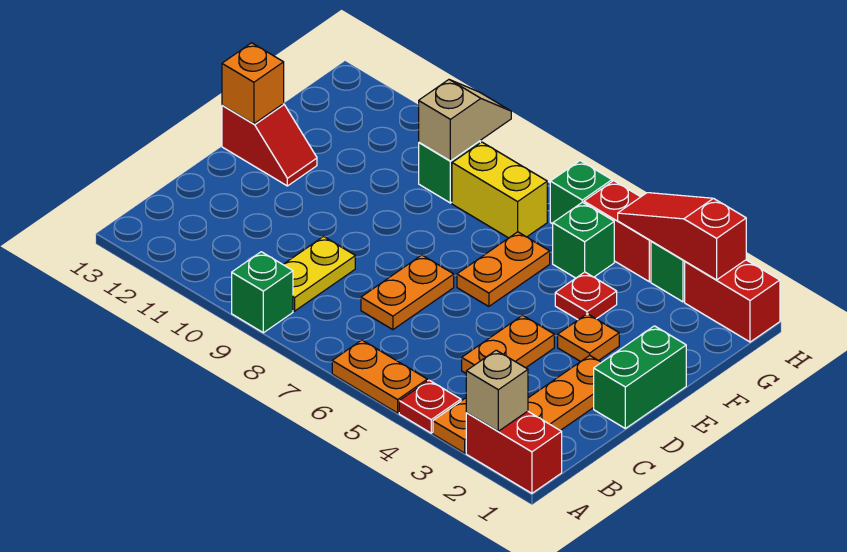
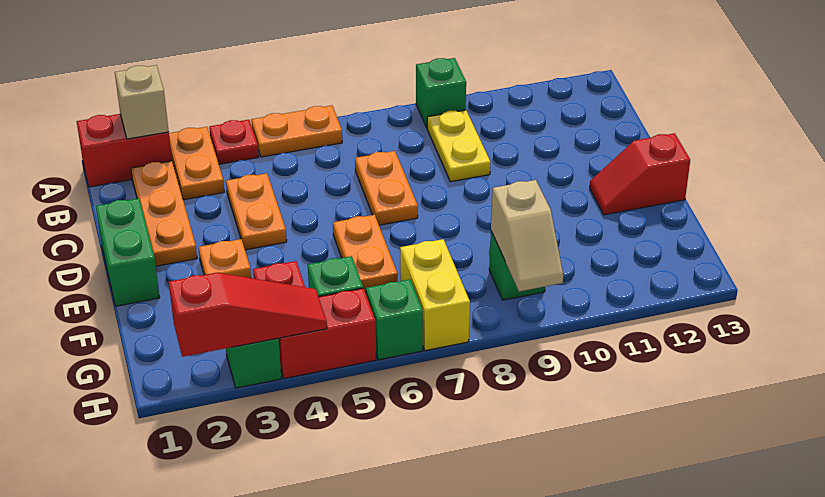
orange 1x1 brick [222,43,284,124] -> none
yellow 1x2 brick [452,142,547,238] -> yellow 1x2 brick turned to [400,239,470,351]
red 1x2 brick [685,260,780,342] -> none

